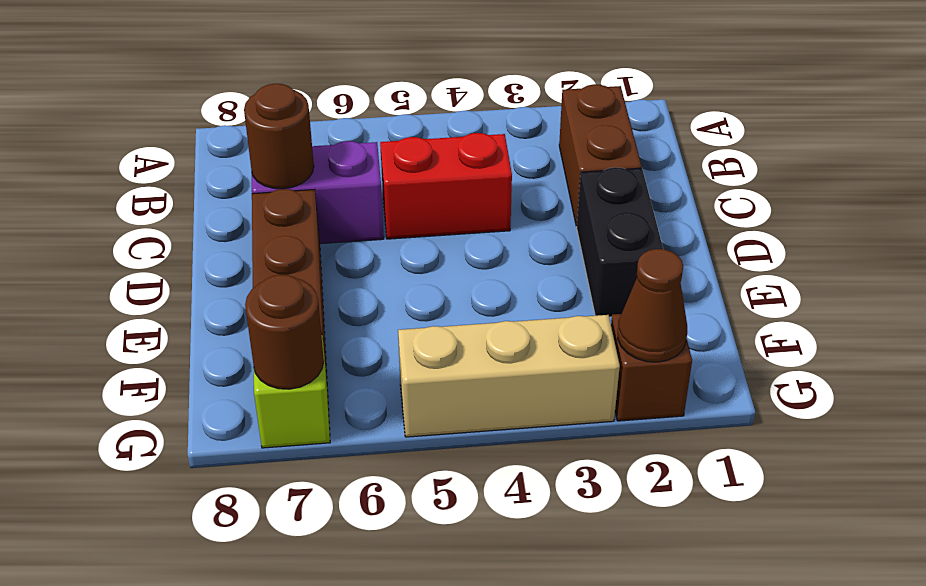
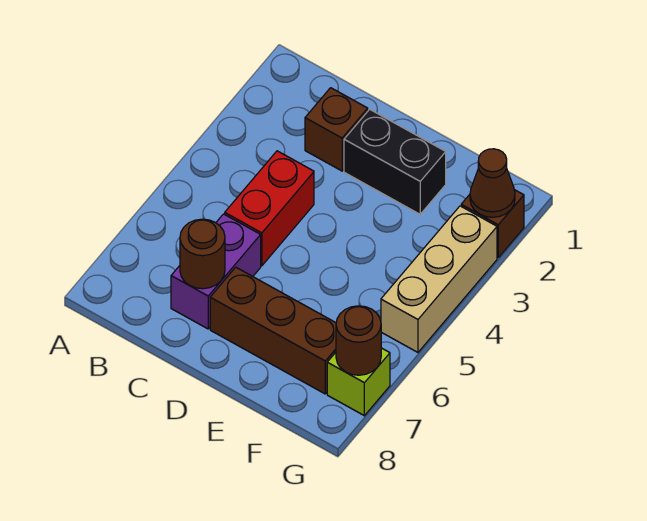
brown 1x2 brick [559,84,642,226] -> brown 1x1 brick [305,88,368,171]

